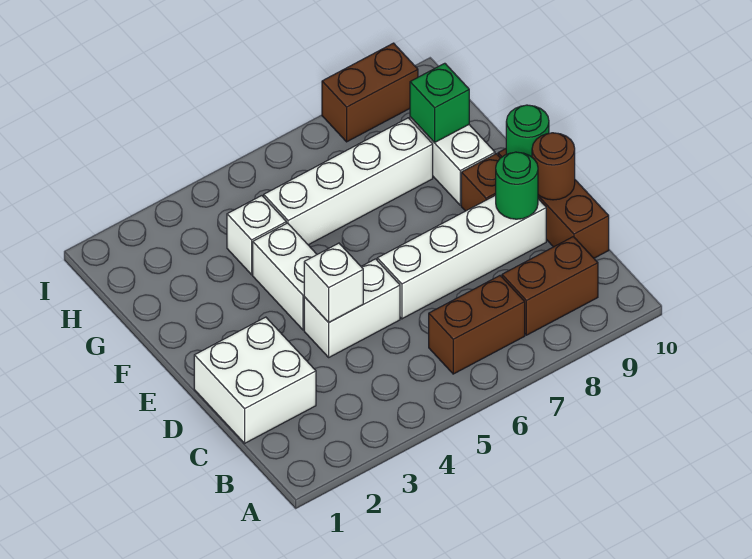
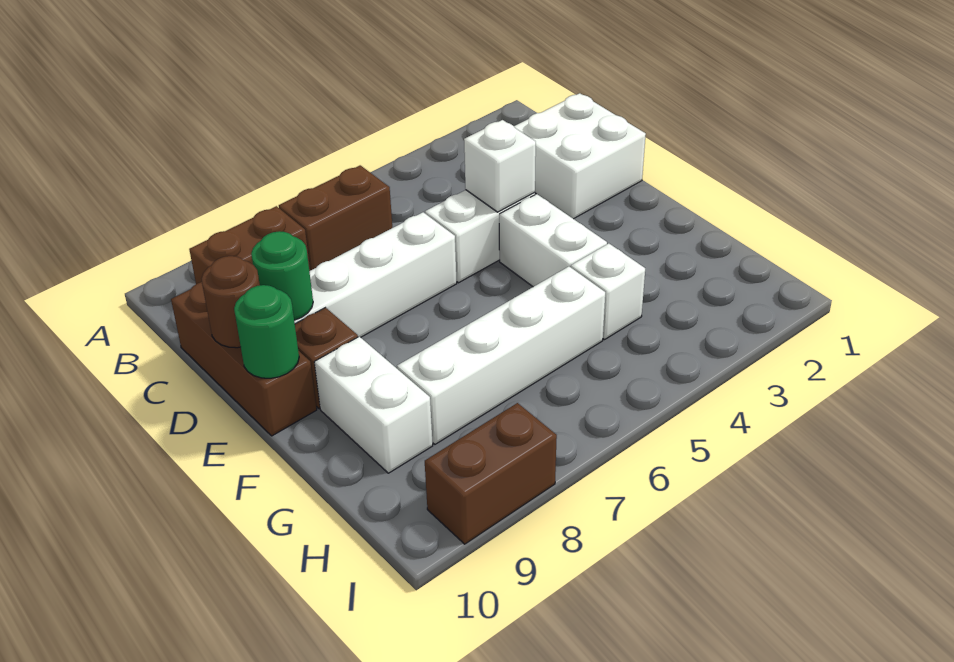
green 1x1 brick [410,63,469,143] -> none

